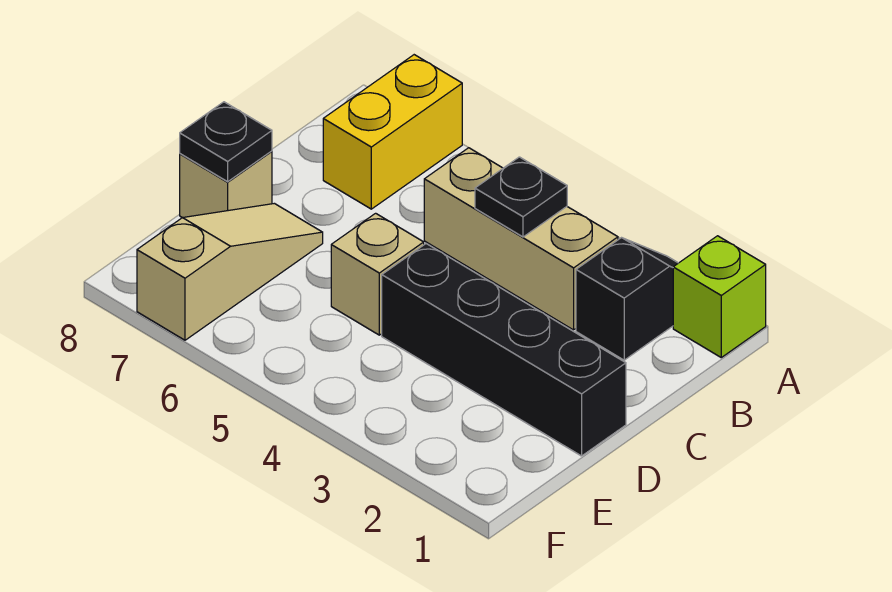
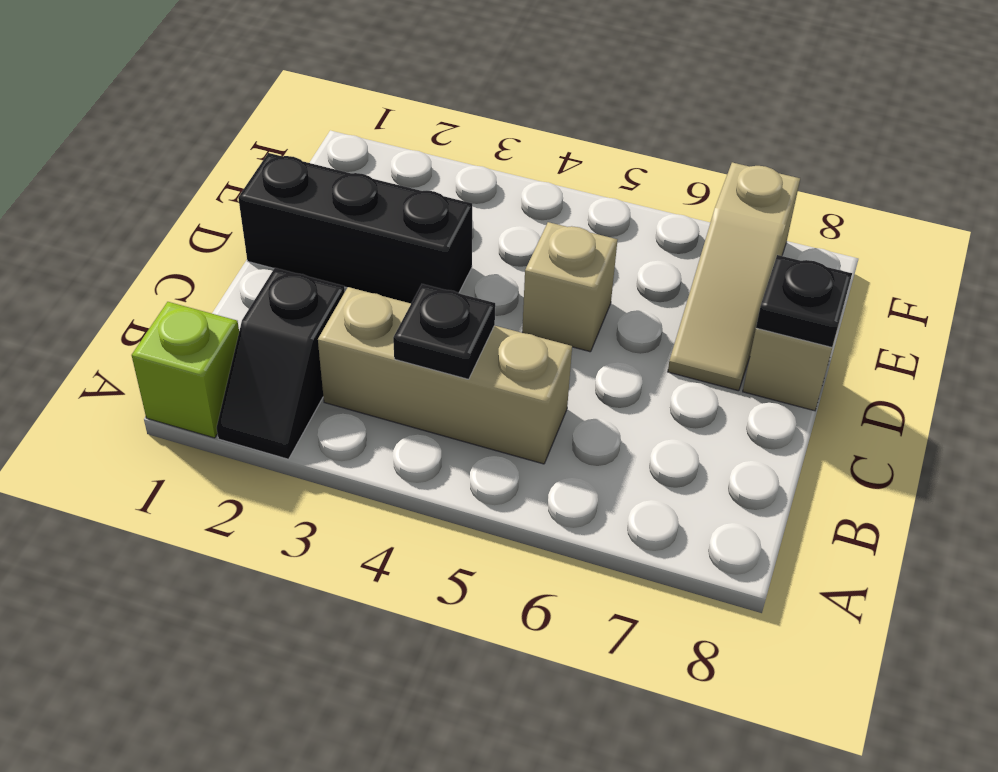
yellow 1x2 brick [323,55,462,209] -> none
black 1x4 brick [382,244,626,456] -> black 1x3 brick [238,153,472,303]

